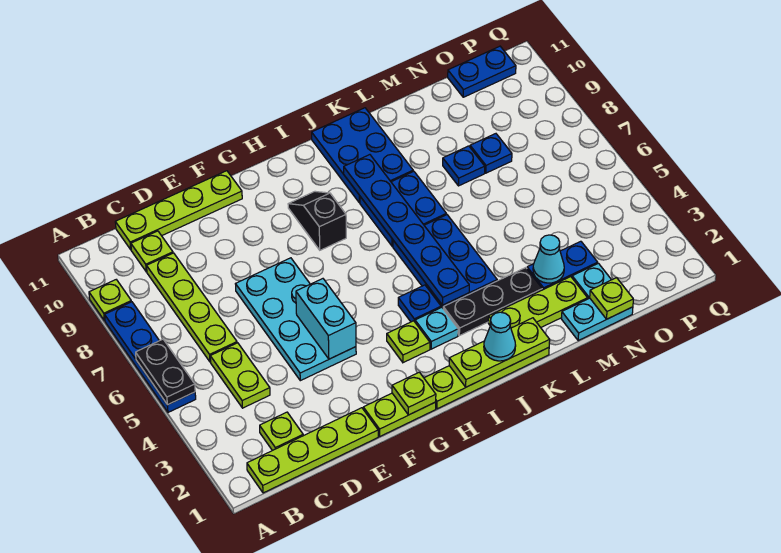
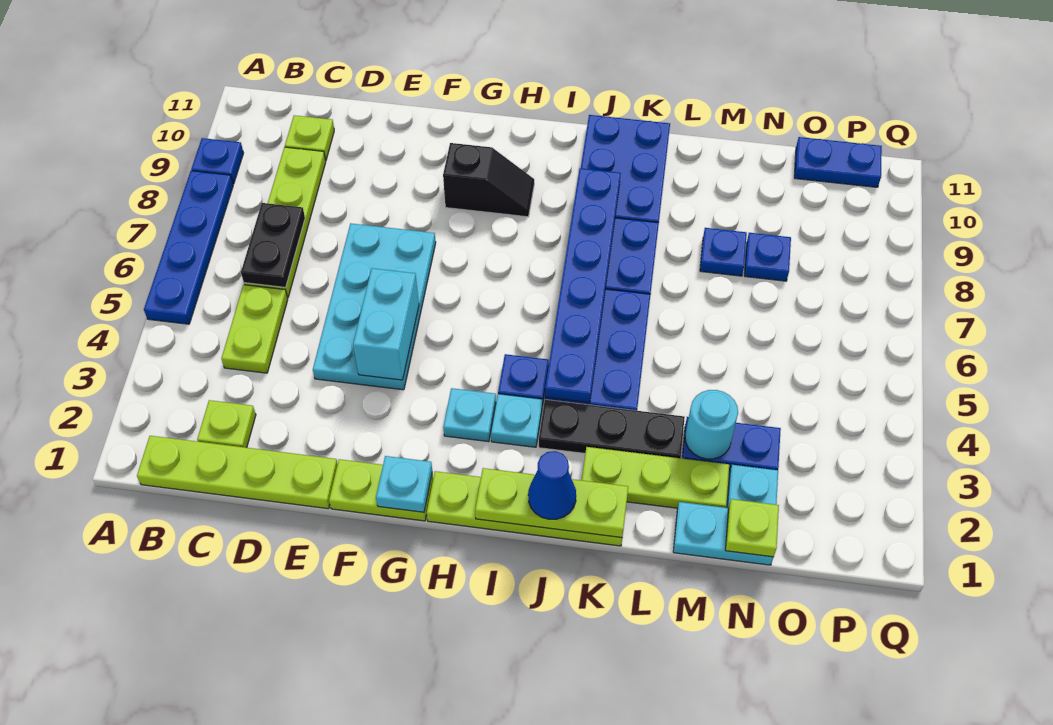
black 1x2 plate [136,339,195,405] -> black 1x2 plate moved to [241,203,305,287]
lime 1x1 plate [89,280,131,321] -> blue 1x1 plate [191,138,243,184]
lime 1x4 plate [115,171,242,250] -> none
lime 1x1 plate [392,372,436,415] -> cyan 1x1 plate [376,456,432,512]
lime 1x1 plate [387,321,430,363] -> cyan 1x1 plate [443,388,496,442]
black 1x2 slope [288,191,346,250] -> black 1x2 slope turned to [443,143,534,217]
cyan 1x1 cone [484,312,516,361] -> blue 1x1 cone [528,451,576,519]
cyan 1x1 cone [533,235,564,283] -> cyan 1x1 round brick [685,390,738,459]

